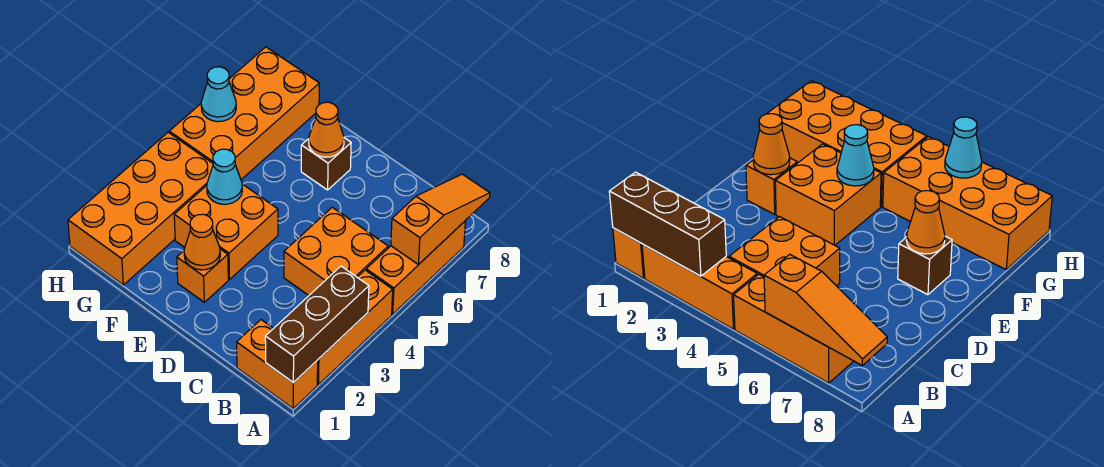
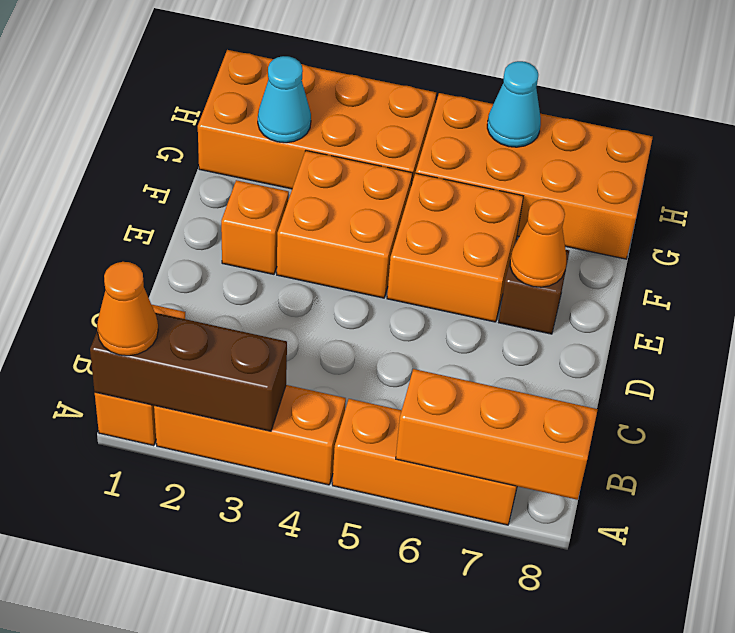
orange 1x3 slope [391,174,490,265] -> orange 1x3 brick [396,369,598,500]
orange 2x2 brick [284,207,388,295] -> orange 2x2 brick moved to [387,173,523,322]
orange 1x1 cone [184,214,220,270] -> orange 1x1 cone moved to [97,262,158,356]
cyan 1x1 cone [207,149,242,204] -> cyan 1x1 cone moved to [258,56,311,143]

